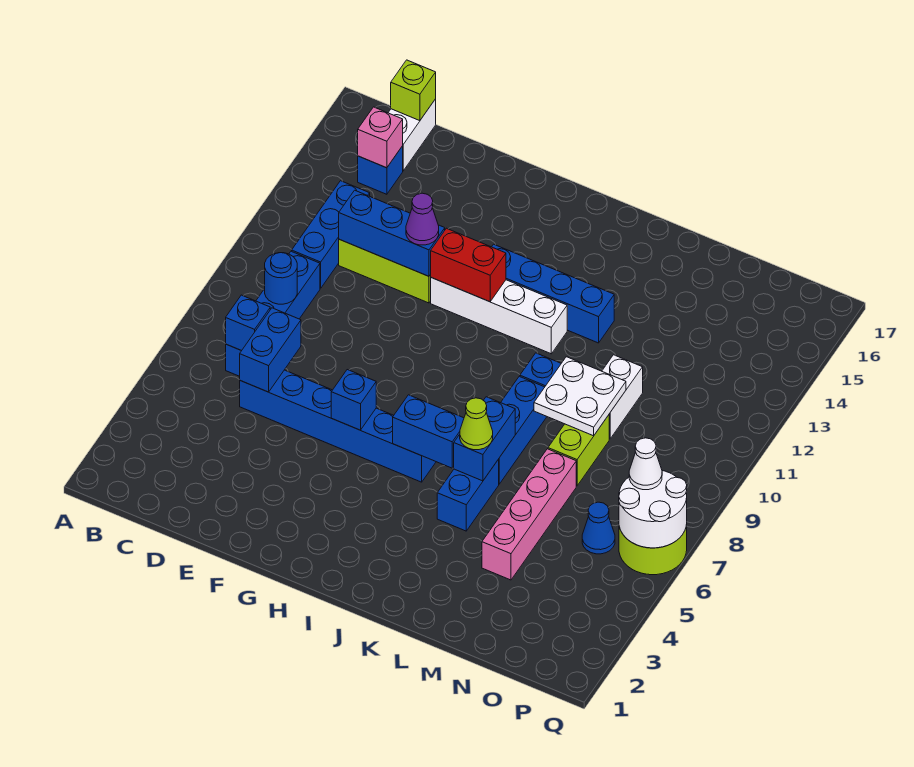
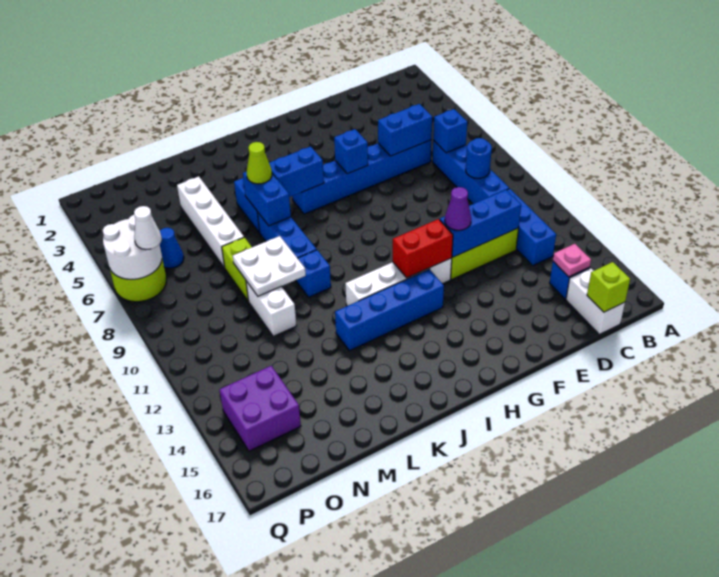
pink 1x1 brick [358,107,403,168] -> pink 1x1 plate [553,244,591,277]
blue 1x2 brick [240,308,301,392] -> blue 1x2 brick turned to [378,104,432,156]
pink 1x4 brick [482,449,576,580] -> white 1x4 brick [177,176,244,268]
none -> purple 2x2 brick [220,366,301,451]

